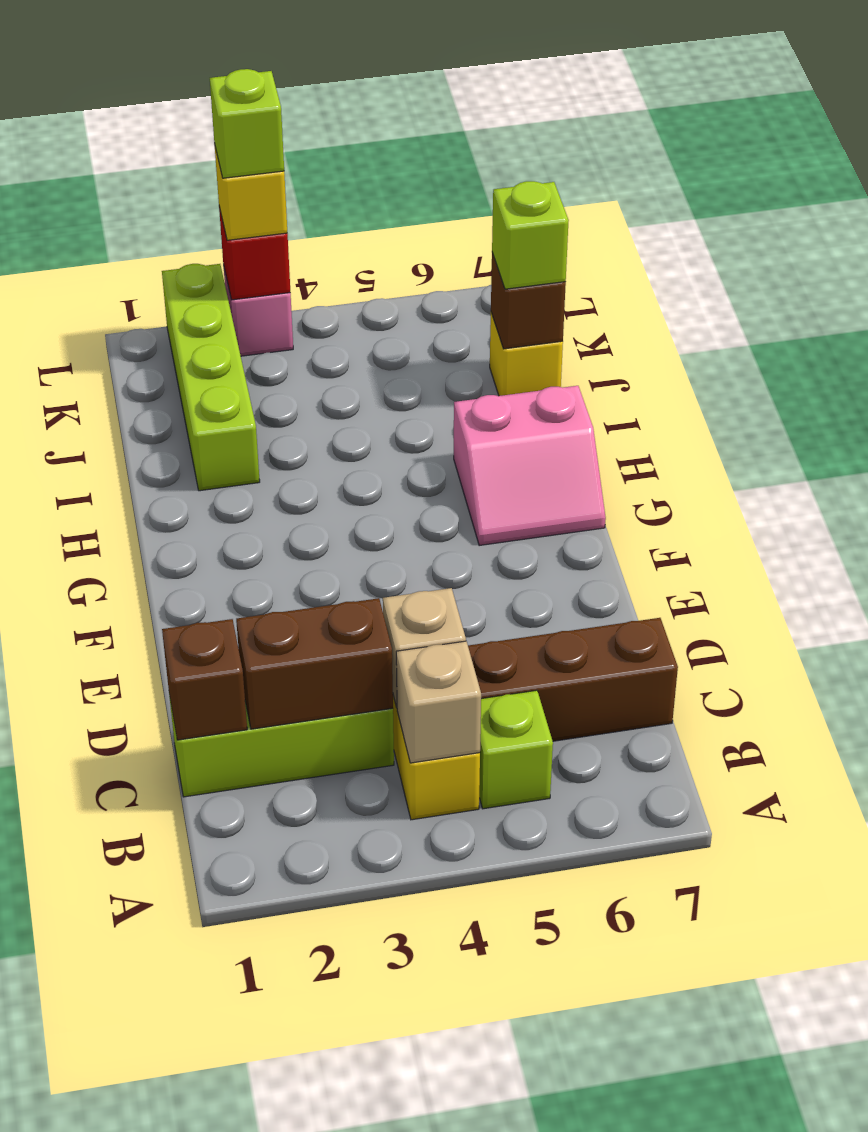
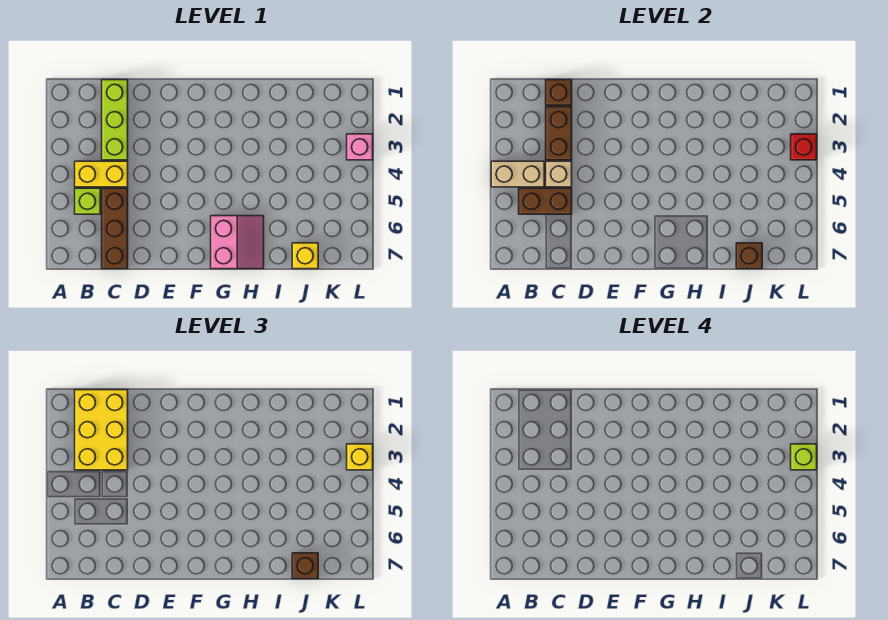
none -> yellow 2x3 brick [75,390,128,470]
tan 1x1 brick [396,641,481,763] -> tan 1x2 brick [491,161,544,187]
none -> brown 1x2 brick [519,188,572,214]
pink 2x2 slope [454,386,606,545] -> pink 2x2 slope turned to [211,216,264,269]
lime 1x4 brick [162,264,260,491] -> none
lime 1x1 brick [492,181,569,289] -> brown 1x1 brick [292,553,318,579]

